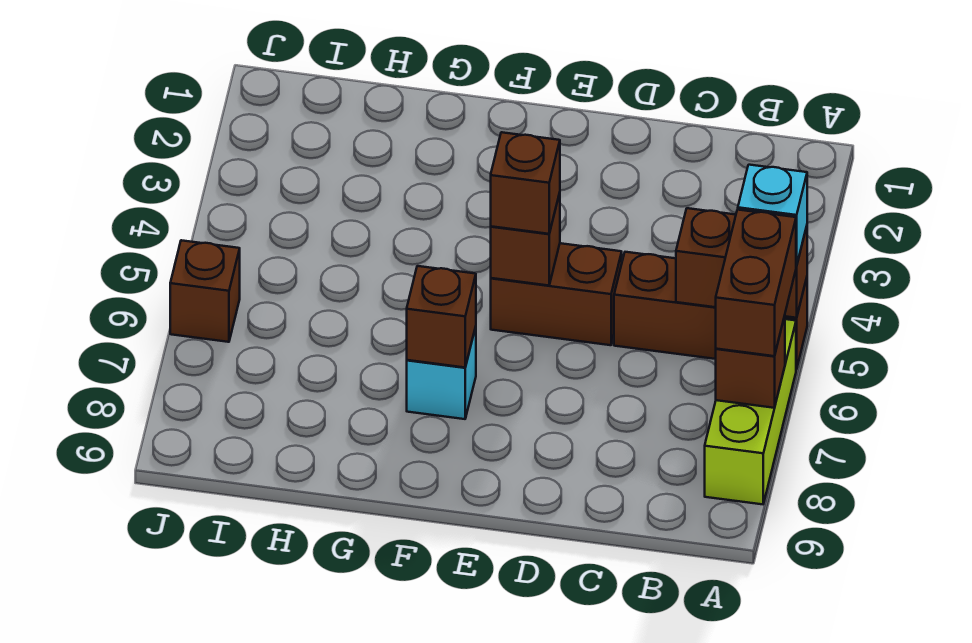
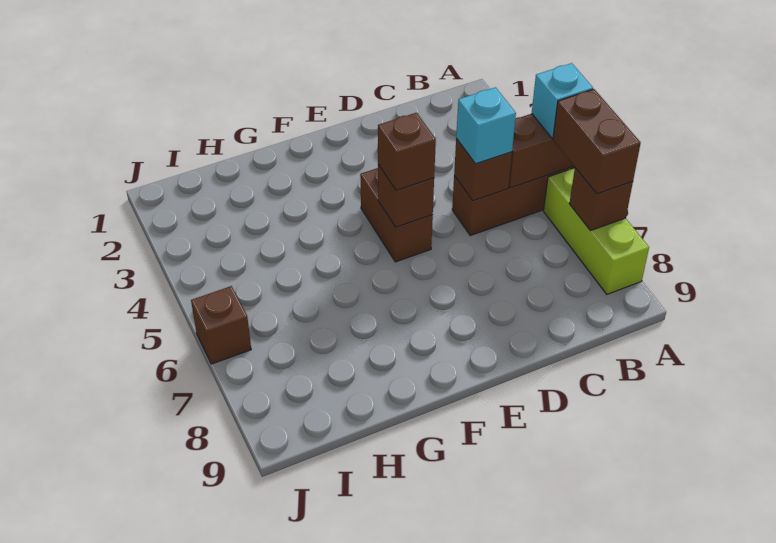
brown 1x2 brick [491,243,622,345] -> brown 1x2 brick turned to [360,168,433,262]
cyan 1x1 brick [407,327,476,419] -> cyan 1x1 brick moved to [456,87,516,164]
brown 1x1 brick [407,266,476,367] -> brown 1x1 brick moved to [454,139,512,201]

